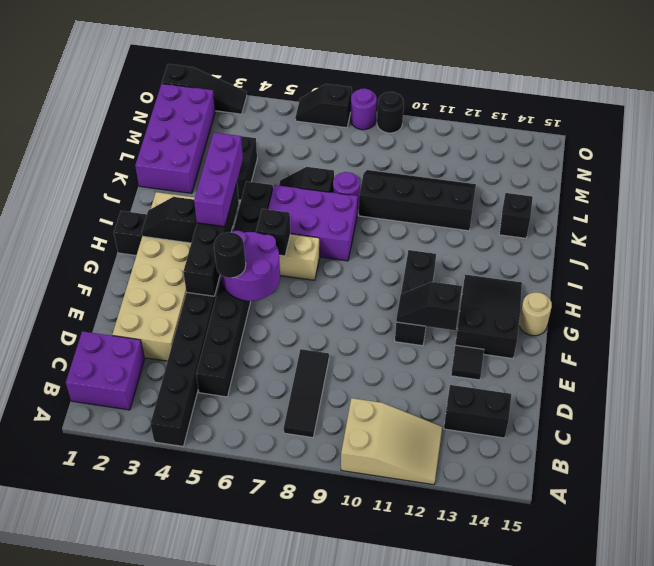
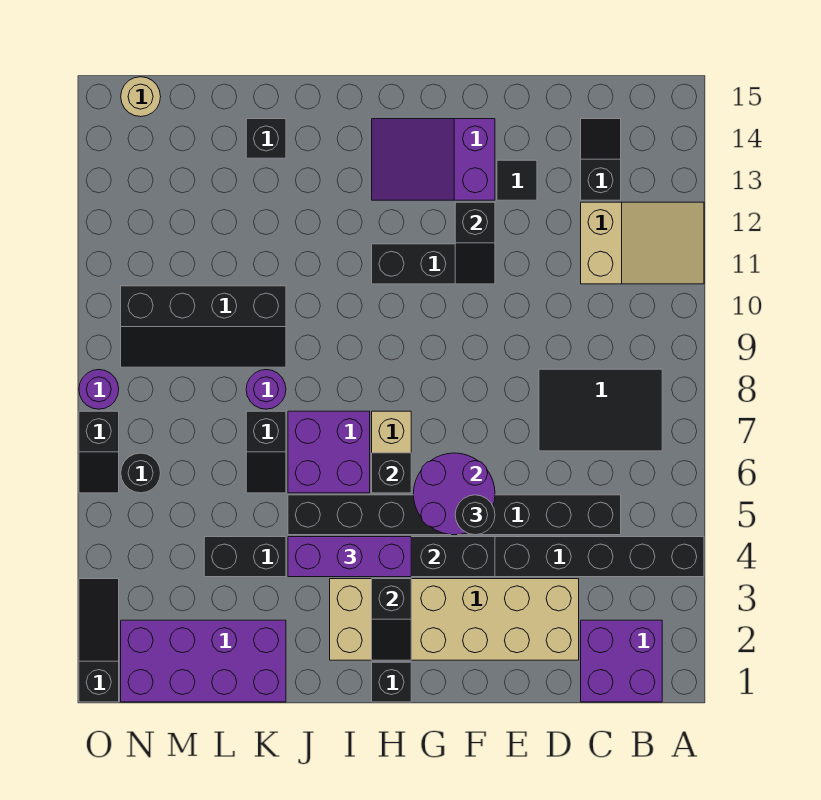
tan 2x3 slope [341,398,442,485] -> tan 2x3 slope turned to [581,202,704,284]
black 1x3 tile [284,349,329,438] -> black 2x3 tile [539,369,662,451]
black 1x2 brick [444,385,512,438] -> black 1x2 slope [581,119,621,200]
black 2x3 slope [455,275,522,359] -> purple 2x3 slope [372,119,495,200]
tan 1x1 round brick [519,292,552,336] -> tan 1x1 round brick moved to [121,77,161,117]
purple 2x3 brick [268,185,358,261] -> purple 2x2 brick [288,411,370,493]
black 2x4 slope [359,170,476,231] -> black 2x4 slope turned to [121,286,286,367]
black 1x1 round brick [377,92,404,133] -> black 1x1 round brick moved to [121,453,160,493]

